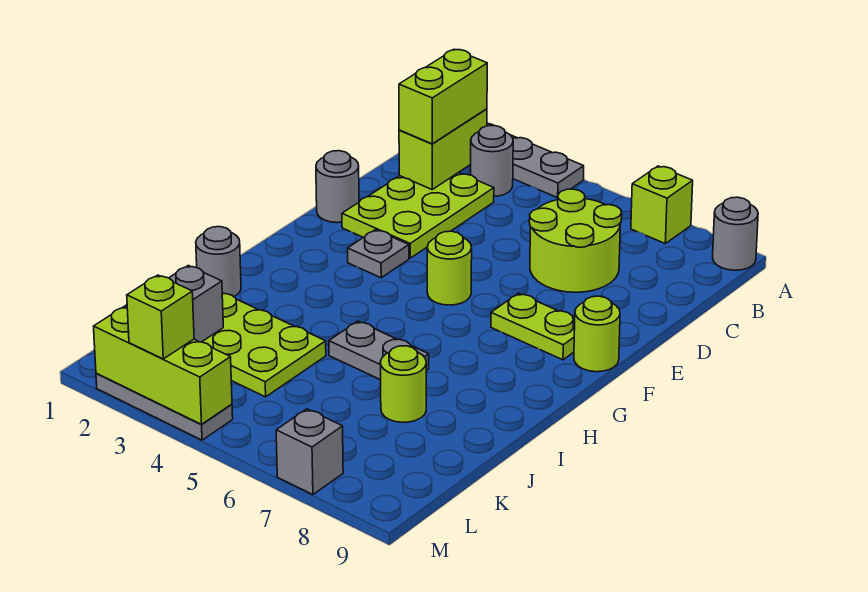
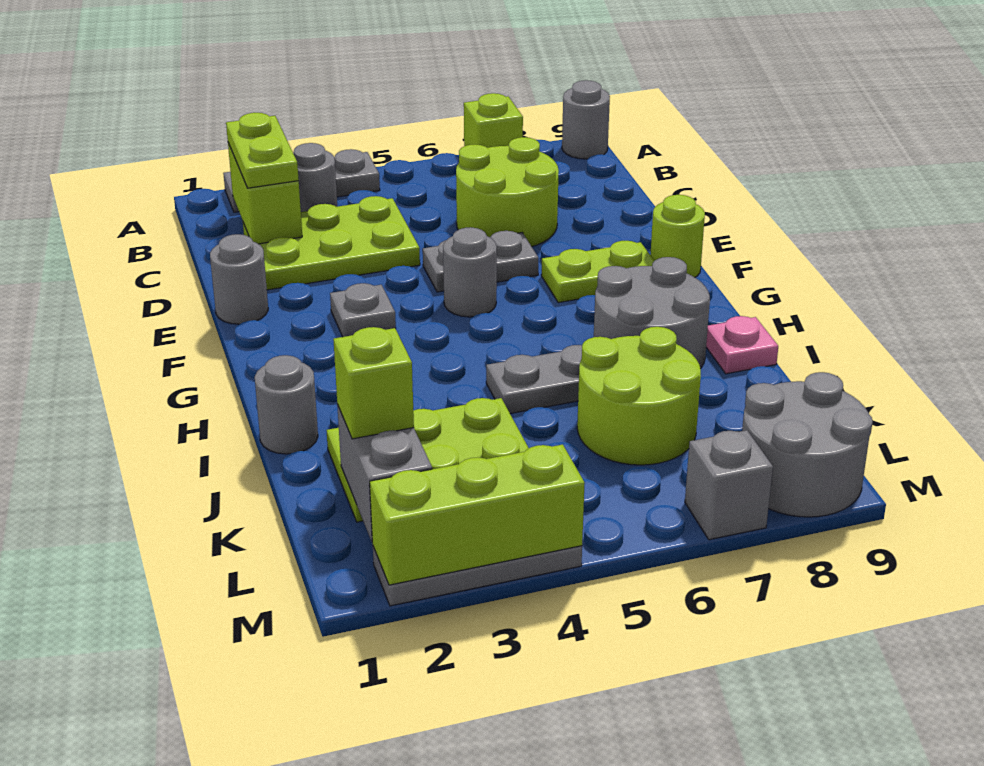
lime 1x2 brick [399,49,487,144] -> lime 1x2 plate [226,113,299,188]
lime 2x3 plate [342,173,494,258] -> lime 2x3 plate turned to [243,196,420,290]
none -> grey 1x2 plate [423,231,538,292]
lime 1x1 round brick [427,231,472,305] -> grey 1x1 round brick [443,227,497,317]
none -> grey 2x2 round brick [594,257,710,368]
none -> pink 1x1 plate [706,316,778,374]
lime 1x1 round brick [381,346,426,422] -> lime 2x2 round brick [577,327,701,465]
none -> grey 2x2 round brick [742,372,873,517]
lime 1x1 brick [127,275,194,359] -> lime 1x1 brick moved to [333,327,414,439]

